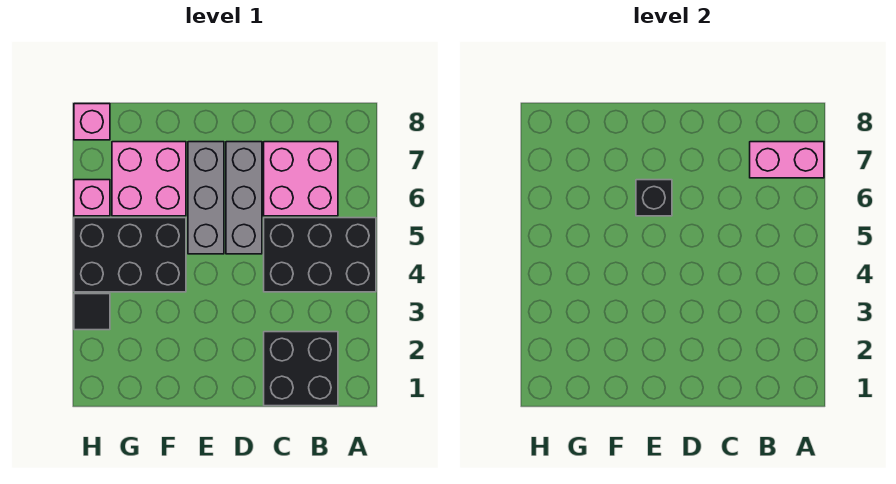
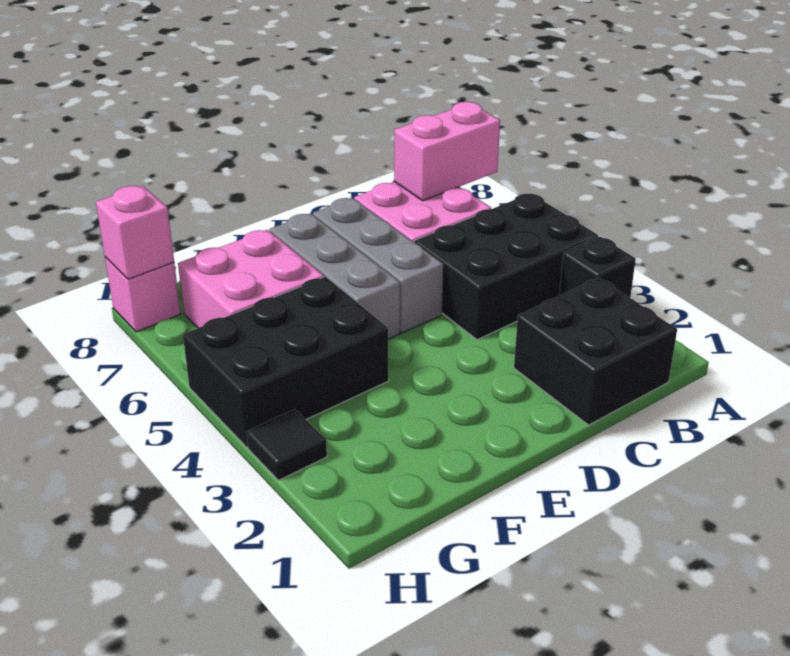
black 1x1 brick [636,180,672,216] -> black 1x1 brick moved to [559,237,636,298]
pink 1x1 brick [74,180,110,216] -> pink 1x1 brick moved to [96,186,174,279]

